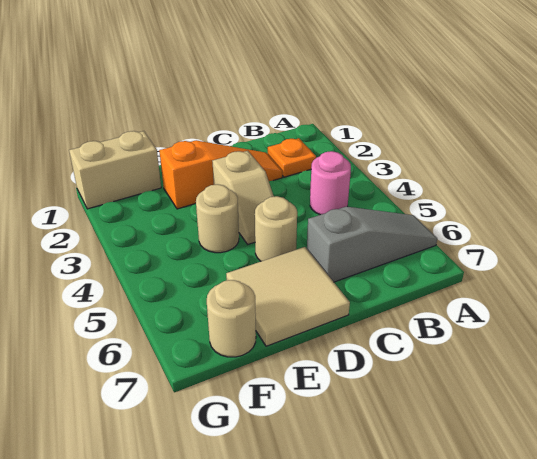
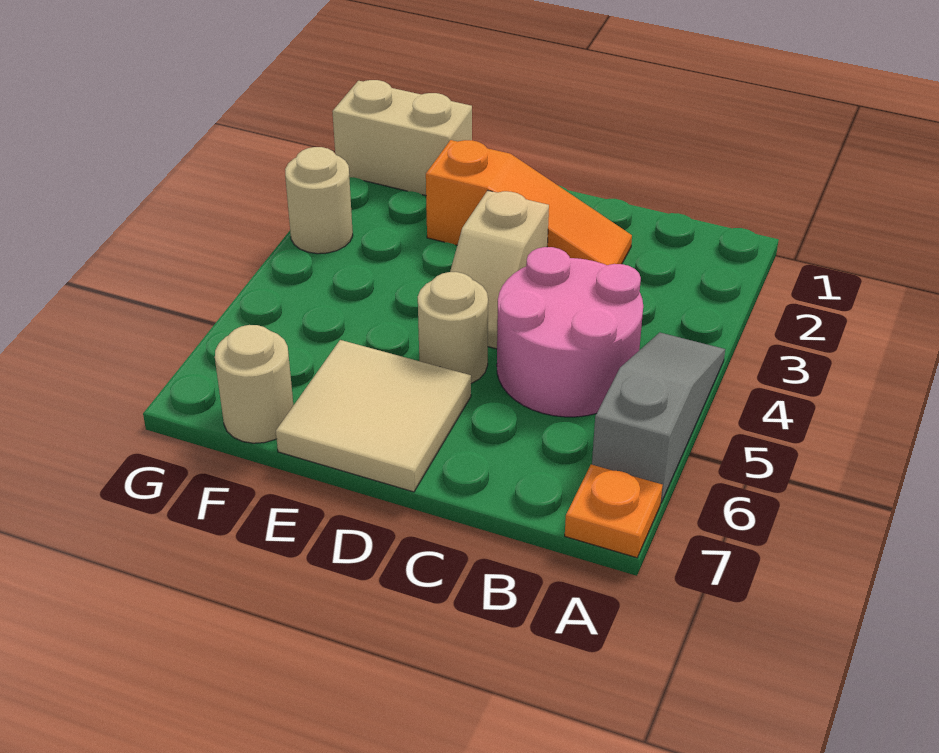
grey 1x3 slope [307,207,437,282] -> grey 1x3 slope turned to [592,332,725,503]
orange 1x1 plate [268,138,316,177] -> orange 1x1 plate moved to [565,465,662,558]
pink 1x1 round brick [310,151,351,215] -> pink 2x2 round brick [497,247,643,417]
tan 1x1 round brick [196,184,239,253] -> tan 1x1 round brick moved to [285,147,353,254]

